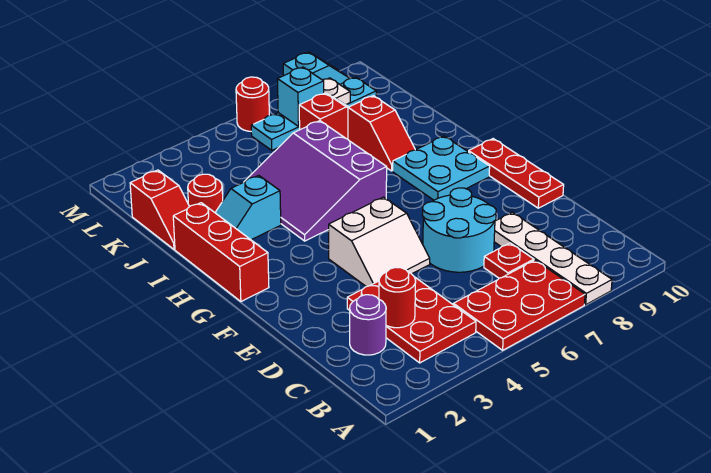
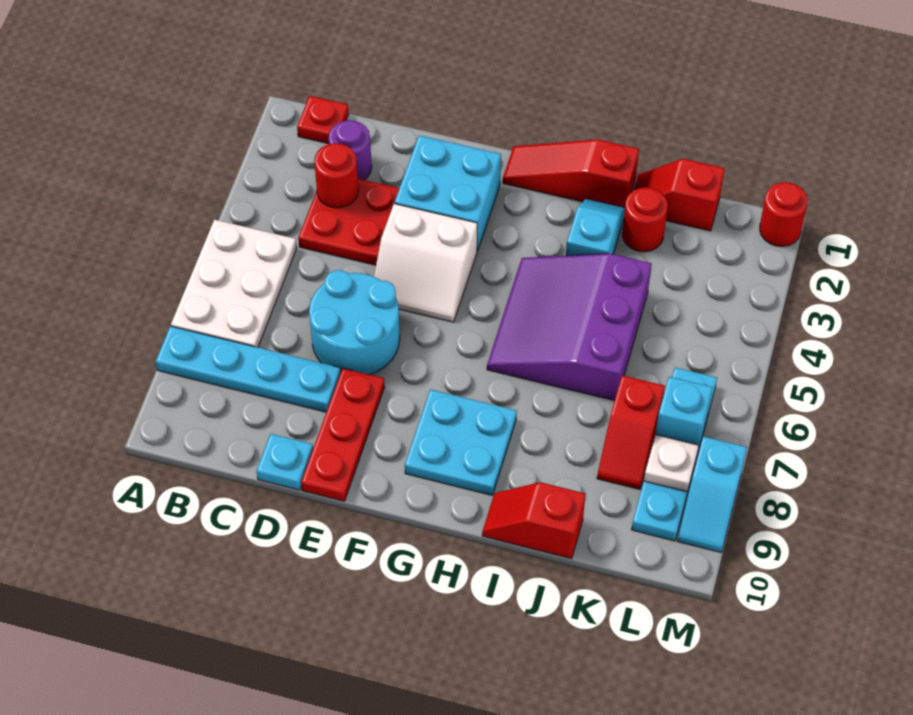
red 2x3 plate [453,260,585,350] -> white 2x3 plate [171,220,297,347]
white 1x4 plate [494,212,612,305] -> cyan 1x4 plate [156,326,341,412]
red 2x3 plate [347,278,476,363] -> red 2x2 plate [298,179,399,265]
red 1x1 plate [484,243,534,278] -> red 1x1 plate moved to [297,96,349,144]
none -> cyan 1x1 plate [257,434,313,490]
none -> cyan 2x2 brick [395,135,501,251]
white 2x2 slope [329,197,430,287] -> white 2x2 slope turned to [374,204,477,322]
red 1x3 plate [469,139,564,208] -> red 1x3 plate turned to [301,368,384,501]
red 1x3 brick [173,203,269,302] -> red 1x3 slope [503,139,639,207]
purple 3x3 slope [244,121,387,241] -> purple 3x3 slope turned to [487,253,651,401]
red 1x2 slope [348,96,415,171] -> red 1x2 slope moved to [482,482,585,559]
red 1x1 round brick [236,77,269,131] -> red 1x1 round brick moved to [760,182,808,247]

